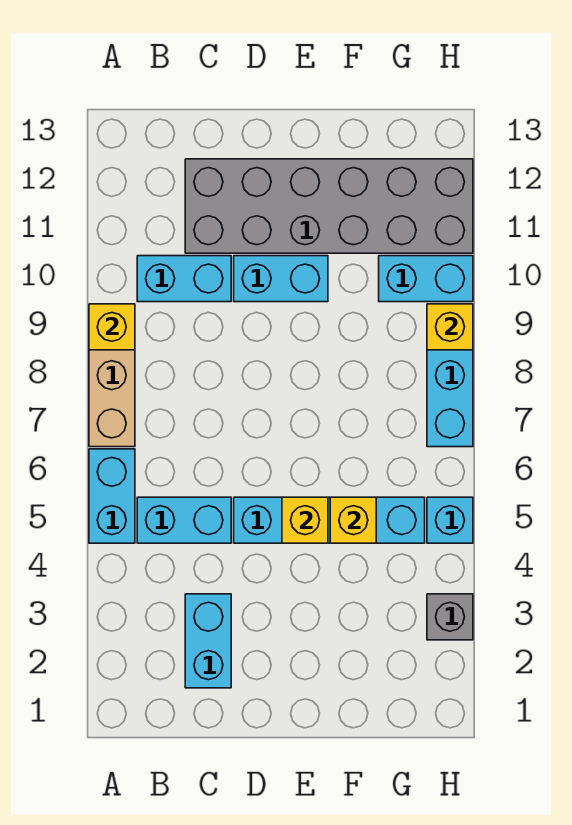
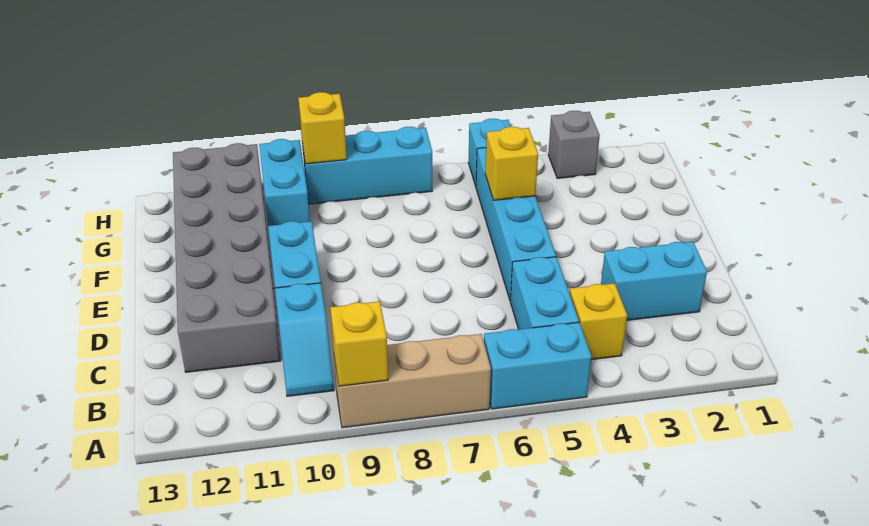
cyan 1x2 brick [137,256,231,302] -> cyan 1x2 slope [275,283,334,396]
yellow 1x1 brick [282,497,328,543] -> yellow 1x1 brick moved to [570,283,627,360]

